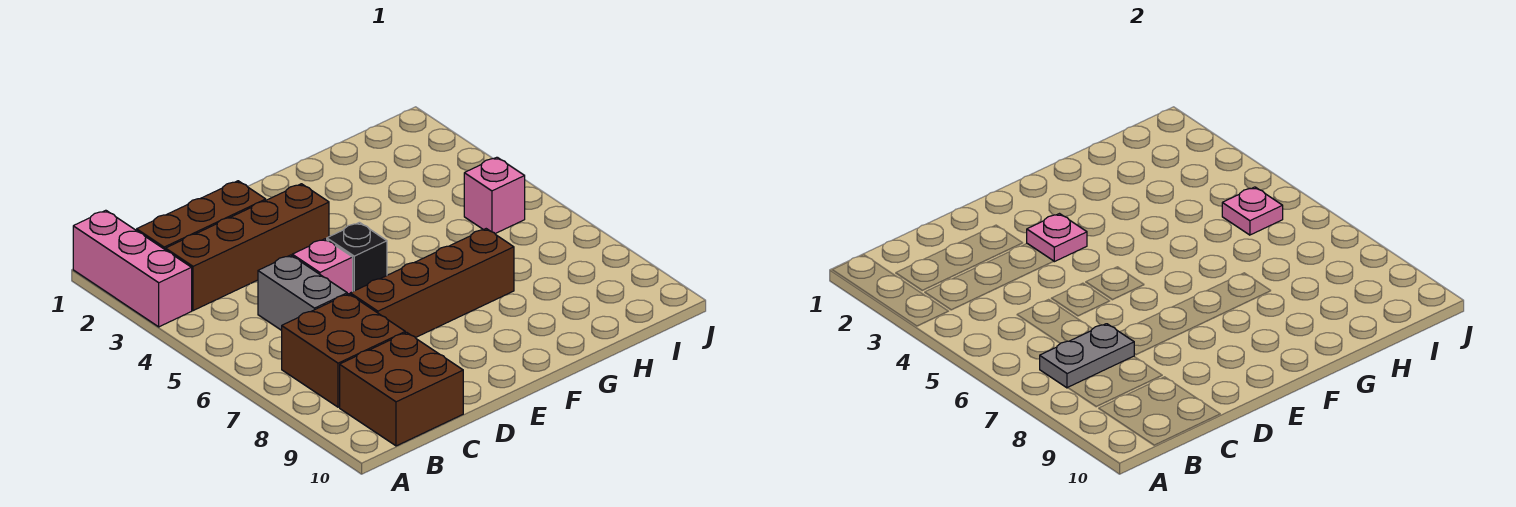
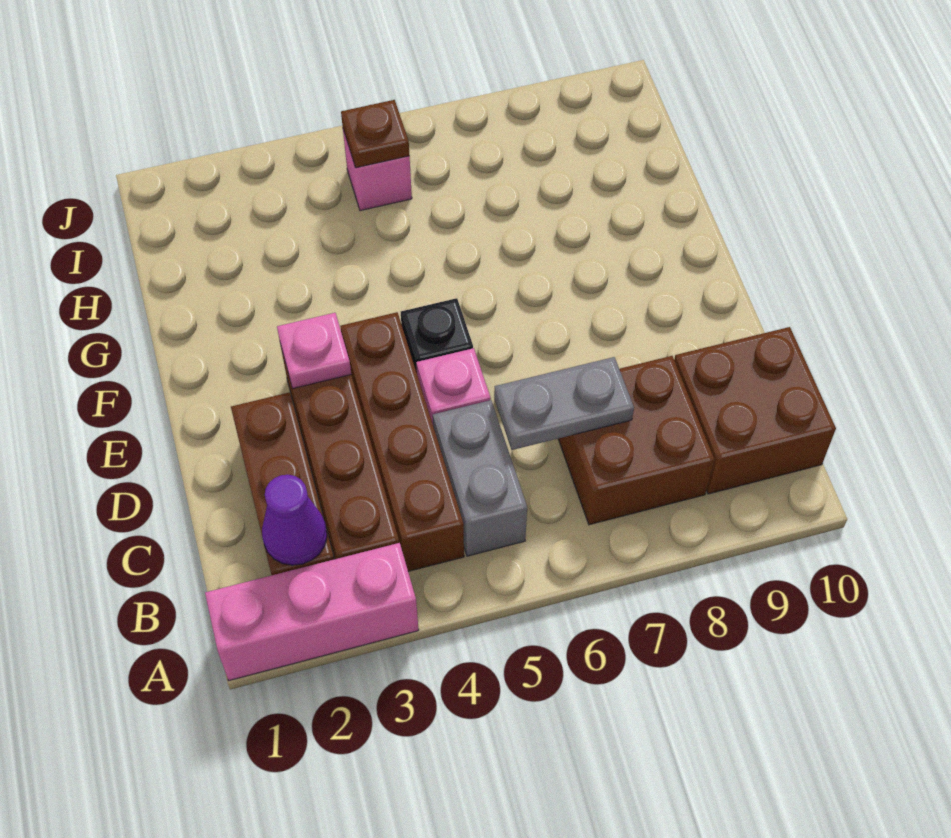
none -> purple 1x1 cone [262,475,327,565]
grey 1x2 plate [1040,324,1134,388] -> grey 1x2 plate turned to [494,357,634,450]
grey 1x2 brick [258,255,347,330] -> grey 1x2 brick turned to [433,400,527,556]
brown 1x4 brick [350,229,514,338] -> brown 1x4 brick moved to [340,312,464,571]
pink 1x1 plate [1222,187,1283,235] -> brown 1x1 plate [341,100,410,168]

